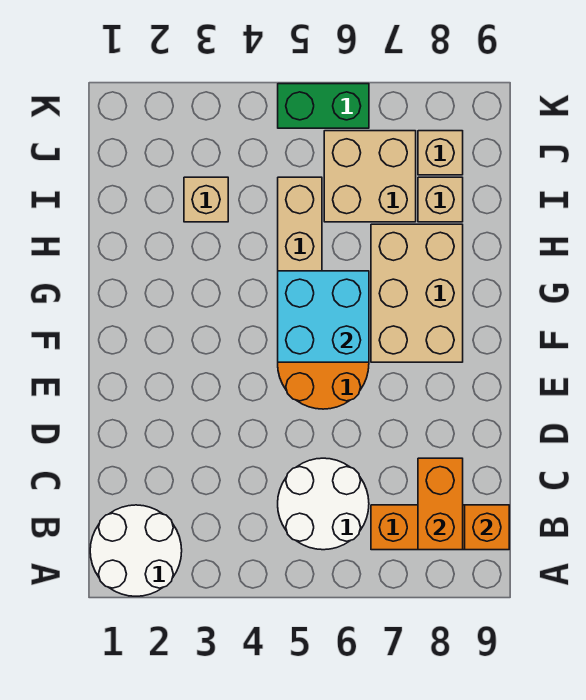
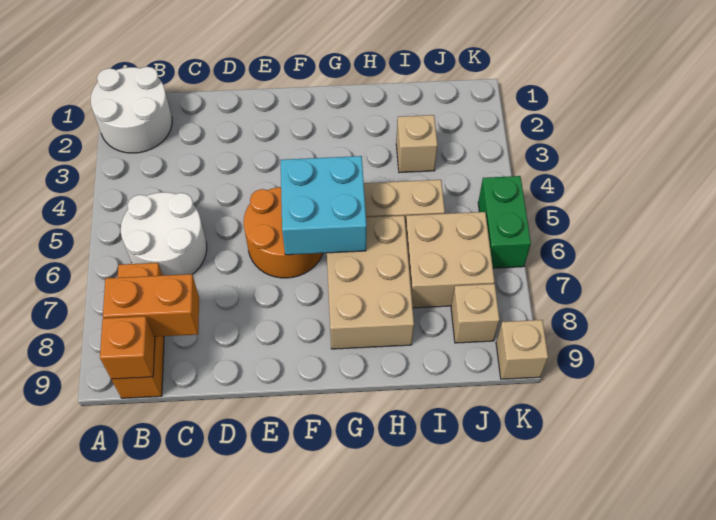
tan 2x3 brick [371,224,463,362] -> tan 2x3 brick turned to [327,216,414,349]
tan 1x1 brick [418,177,463,222] -> tan 1x1 brick moved to [496,320,548,379]

